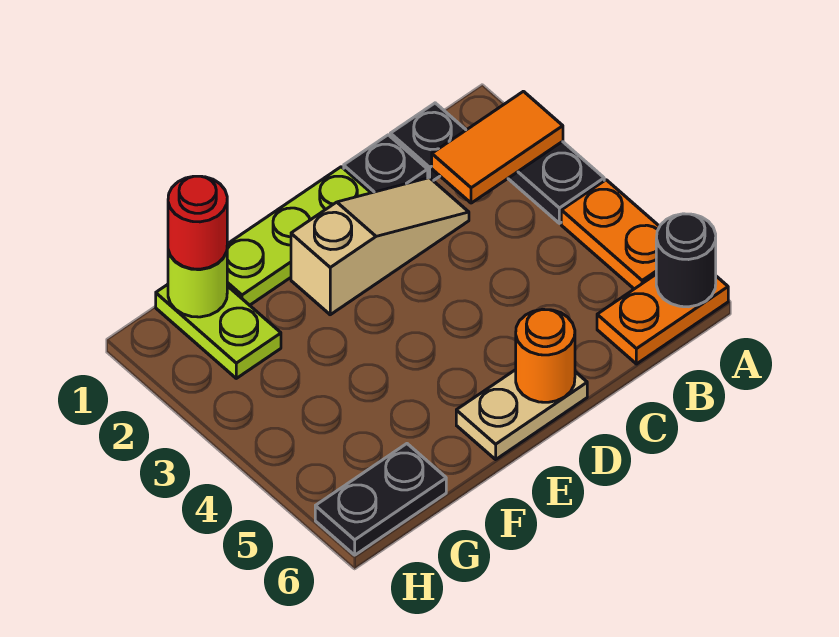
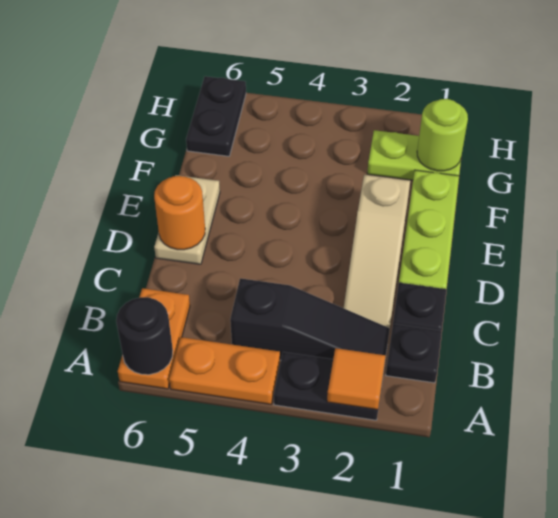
orange 1x2 tile [432,91,563,203] -> orange 1x1 tile [327,348,386,410]
none -> black 1x3 slope [230,278,390,360]
red 1x1 round brick [168,176,227,269] -> none

